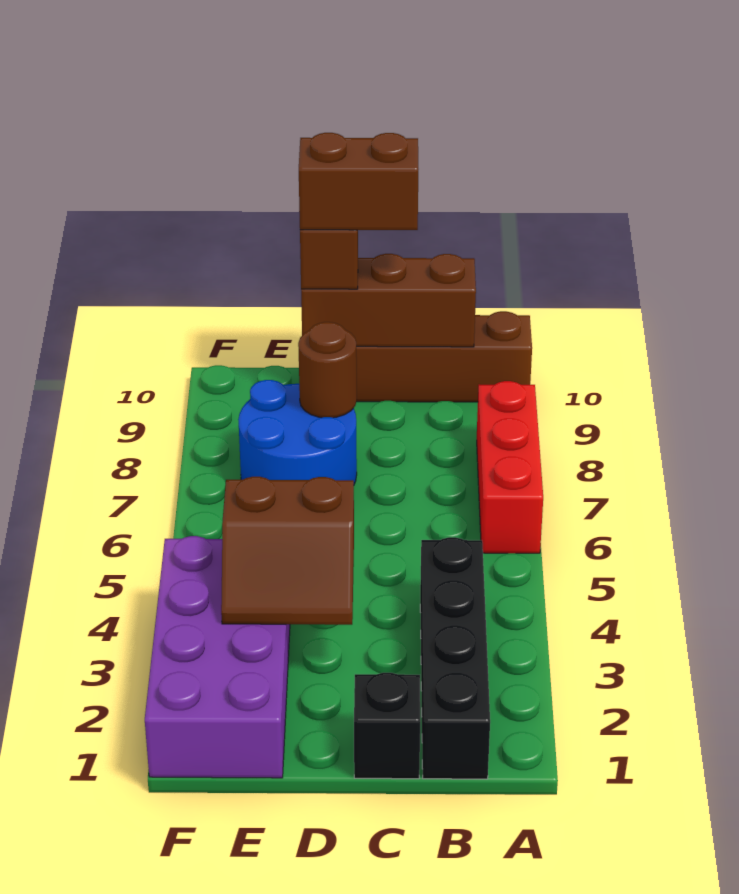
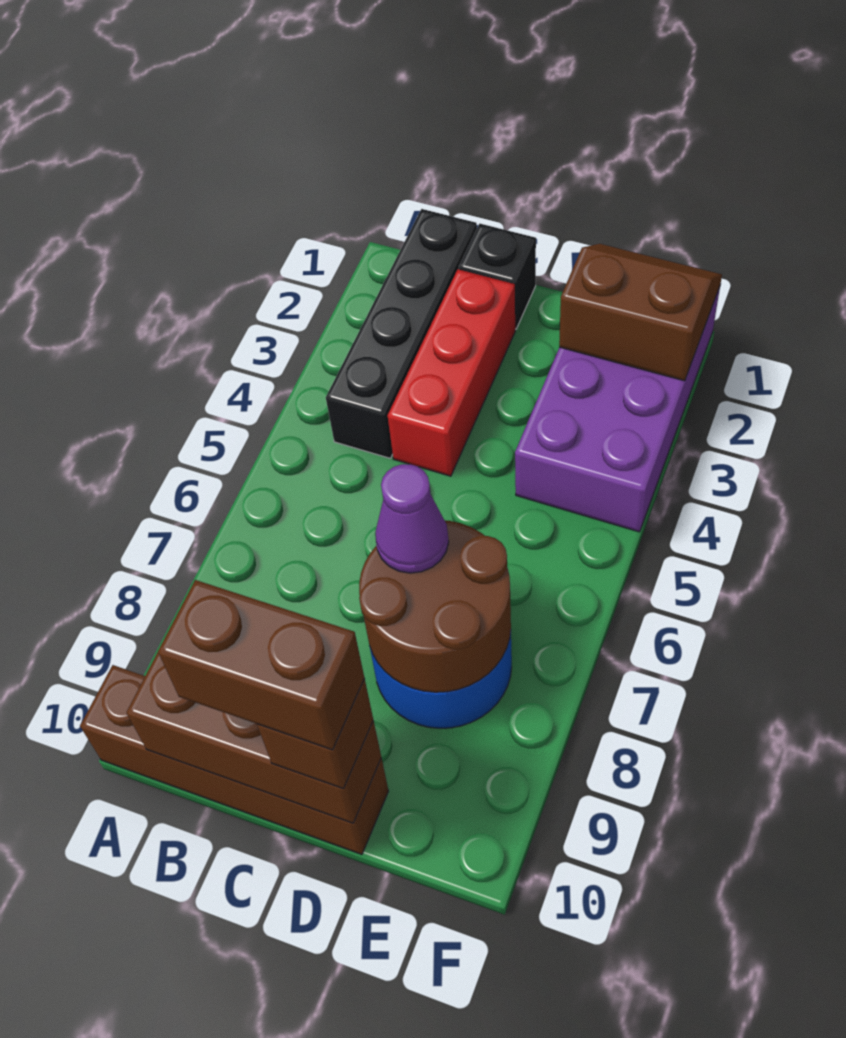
red 1x3 brick [477,381,543,553] -> red 1x3 brick moved to [388,269,515,476]
brown 2x2 slope [221,477,354,625] -> brown 2x2 slope moved to [559,244,722,381]
none -> purple 1x1 cone [375,464,449,573]
brown 1x1 round brick [298,322,357,418] -> brown 2x2 round brick [359,520,511,692]

